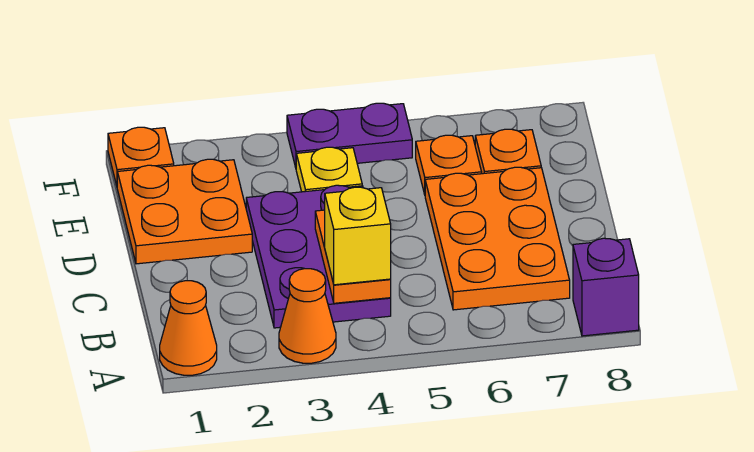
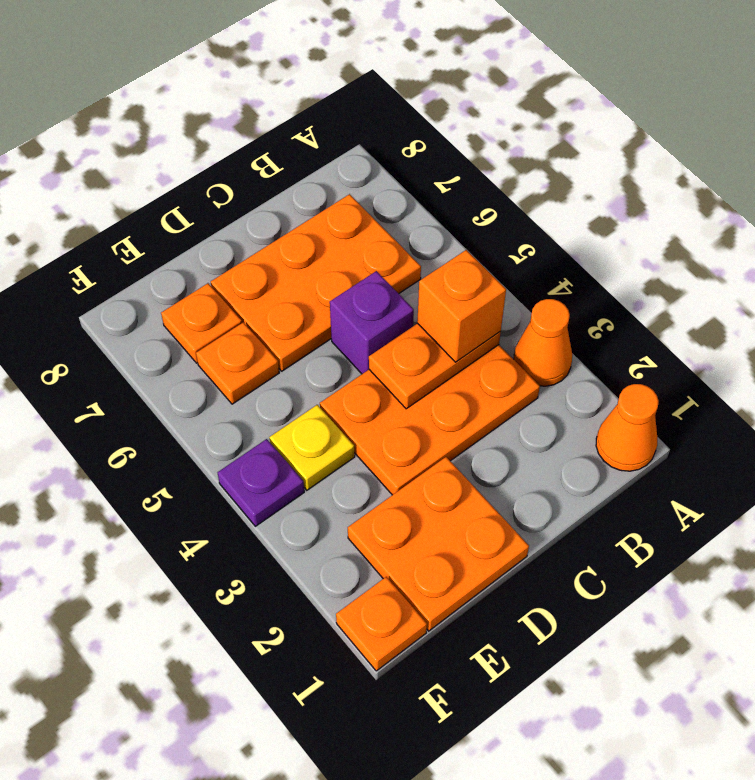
purple 1x1 brick [573,238,639,336] -> purple 1x1 brick moved to [330,271,414,374]
purple 2x3 plate [246,185,391,328] -> orange 2x3 plate [320,345,540,495]
yellow 1x1 brick [325,187,391,285] -> orange 1x1 brick [417,250,506,362]
purple 1x2 plate [287,103,412,168] -> purple 1x1 plate [218,439,304,526]

